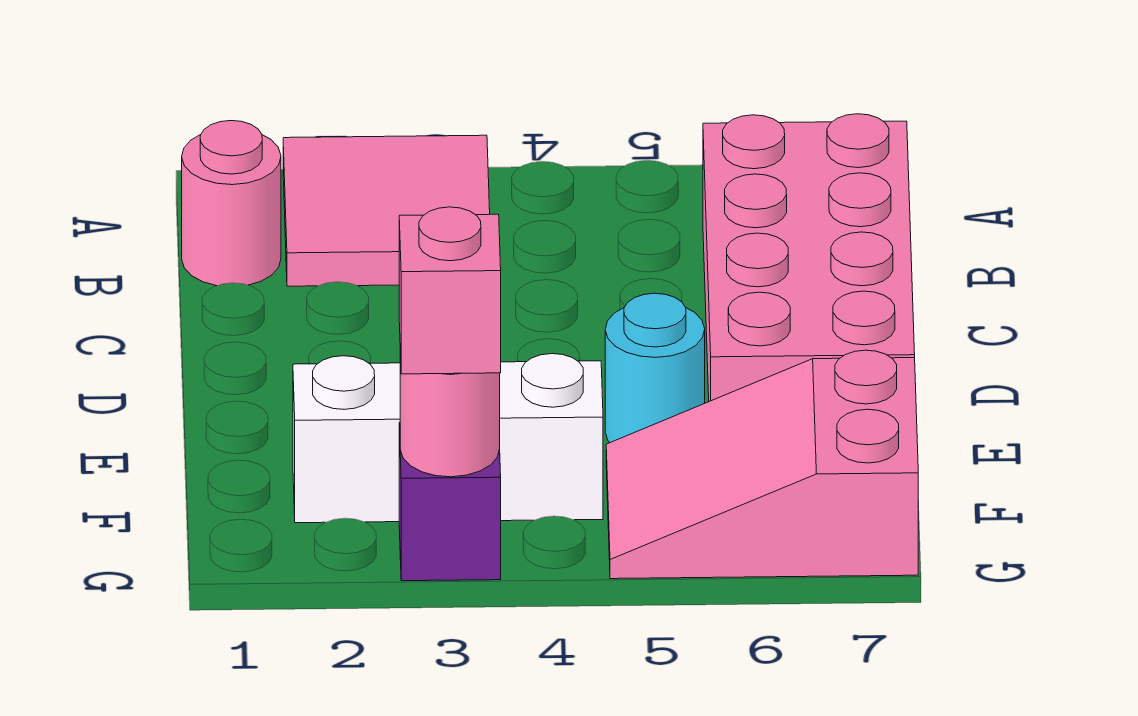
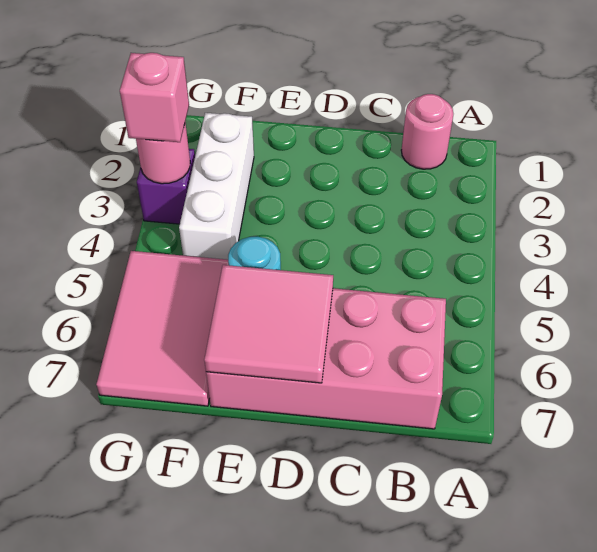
pink 2x2 tile [283,135,490,286] -> pink 2x2 tile moved to [204,265,333,383]
pink 2x3 slope [606,350,918,579] -> pink 2x3 tile [96,251,229,406]

